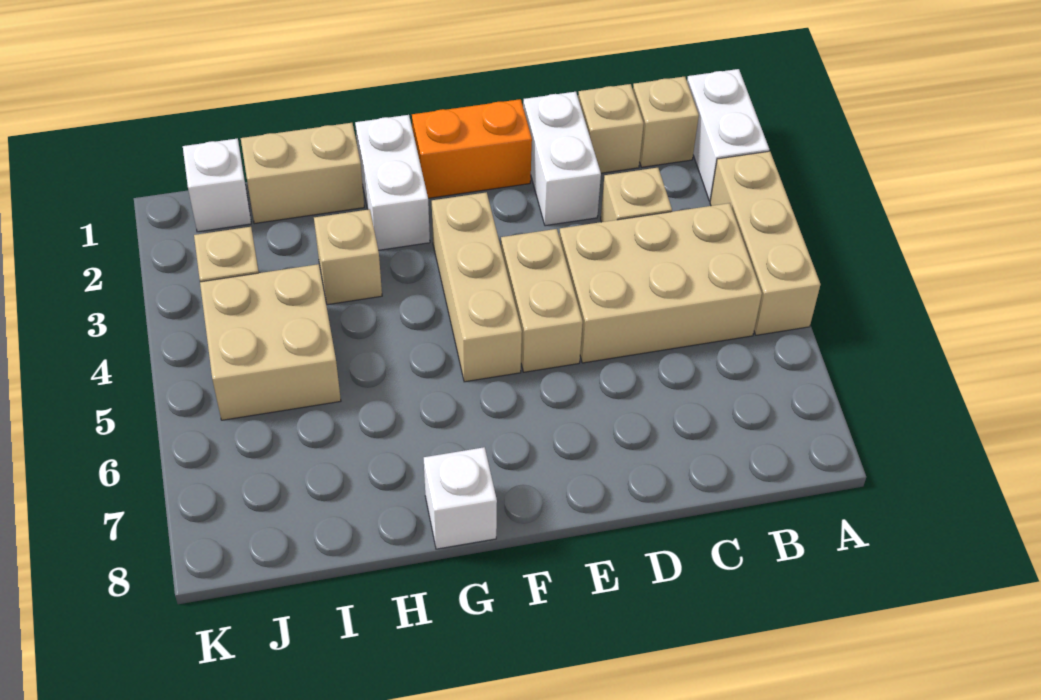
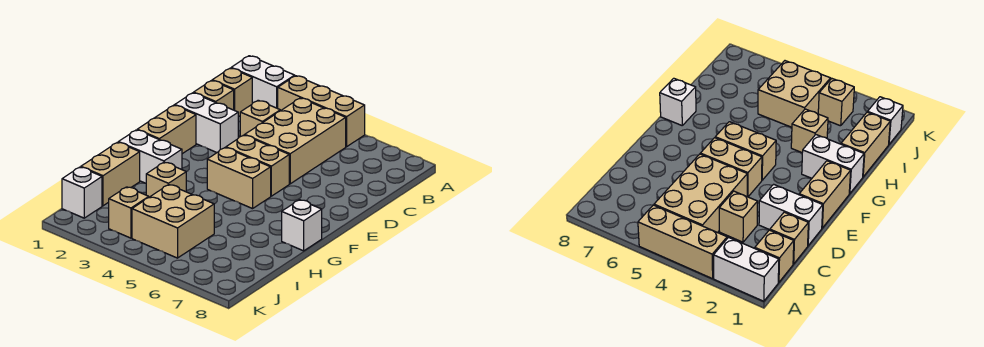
orange 1x2 brick [412,99,532,198] -> tan 1x2 brick [137,105,196,154]
tan 1x3 brick [432,192,522,382] -> tan 1x2 brick [207,148,271,209]

